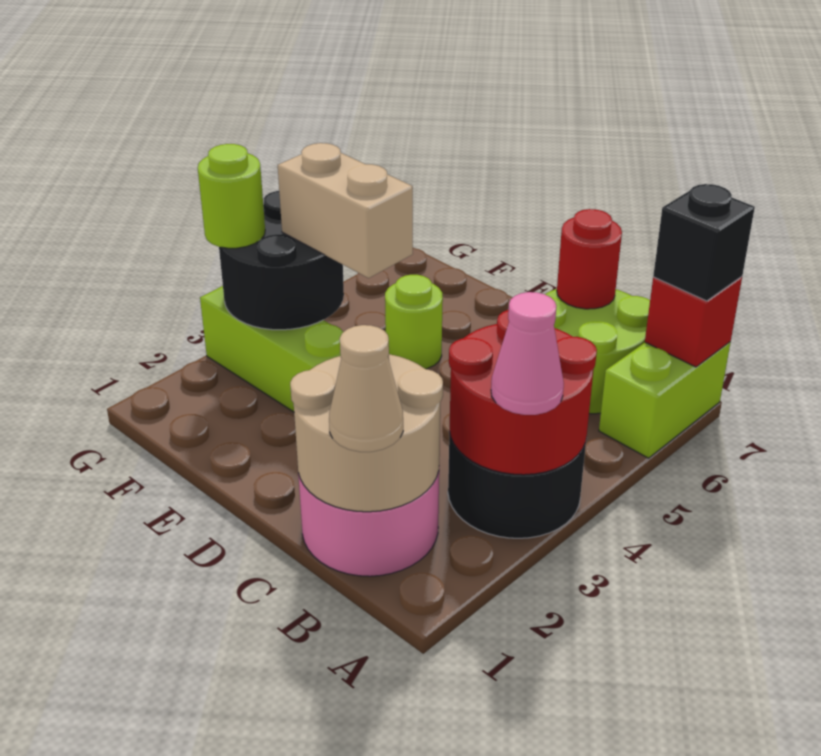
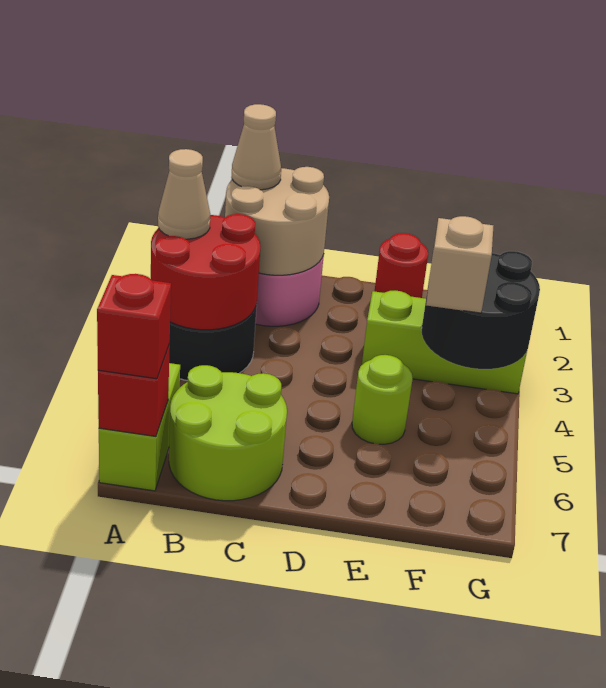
pink 1x1 cone [491,292,564,415] -> tan 1x1 cone [158,149,210,239]
black 1x1 brick [653,184,755,301] -> red 1x1 brick [97,274,171,379]
red 1x1 round brick [557,209,622,309] -> red 1x1 round brick moved to [375,233,428,298]
tan 1x2 brick [278,143,413,278] -> tan 1x1 brick [426,216,493,313]
lime 1x1 round brick [198,144,265,248] -> none

